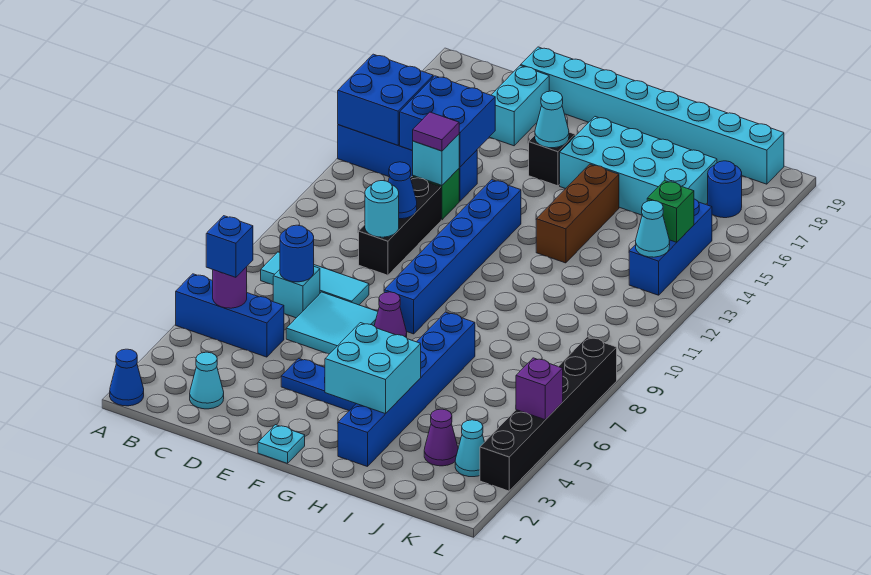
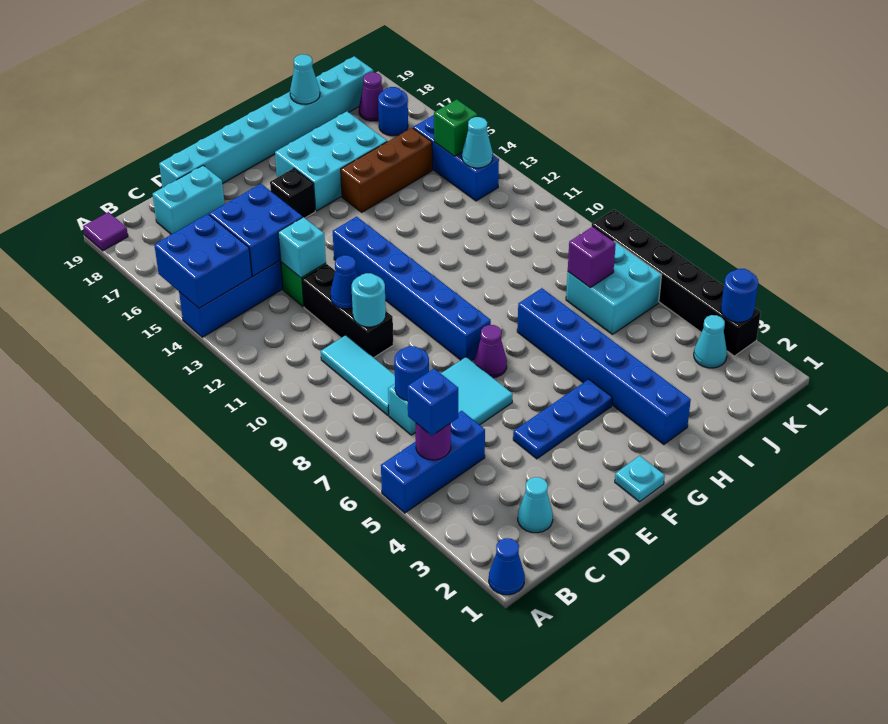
cyan 1x3 tile [261,252,369,305] -> cyan 1x3 tile turned to [321,335,395,415]
purple 1x1 tile [413,112,459,151] -> purple 1x1 tile moved to [83,212,128,251]
cyan 1x2 brick [490,66,549,146] -> cyan 1x2 brick turned to [153,165,225,234]
cyan 1x1 cone [535,91,569,148] -> cyan 1x1 cone moved to [290,54,320,104]
cyan 2x2 brick [325,323,421,414] -> cyan 2x2 brick moved to [566,241,661,334]
cyan 2x4 brick [560,117,717,215] -> cyan 2x3 brick [275,112,387,211]
brown 1x3 brick [536,164,619,263] -> brown 1x3 brick turned to [341,128,432,212]
purple 1x1 cone [424,409,458,466] -> purple 1x1 cone moved to [359,72,383,121]
none -> blue 1x1 round brick [721,269,758,322]
purple 1x1 brick [516,358,563,420] -> purple 1x1 brick moved to [568,227,616,288]

